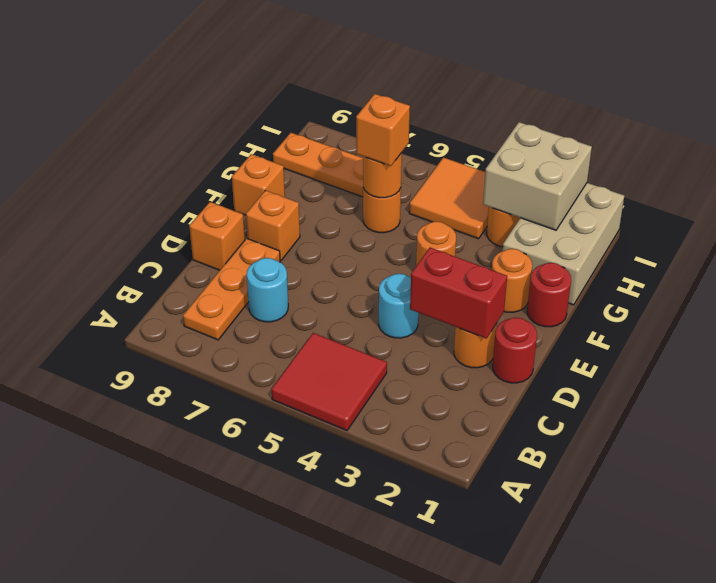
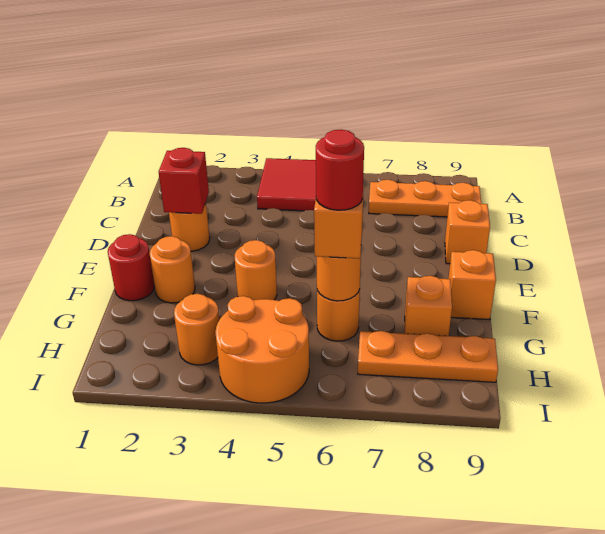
orange 1x3 plate [183,238,280,340] -> orange 1x3 plate turned to [369,180,481,217]
cyan 1x1 round brick [247,258,288,322] -> none
red 1x1 round brick [493,317,537,383] -> red 1x1 round brick moved to [316,130,364,210]
red 1x2 brick [410,248,507,339] -> red 1x1 brick [158,148,209,214]
cyan 1x1 round brick [379,274,418,338] -> none
orange 1x1 brick [246,190,300,261] -> orange 1x1 brick moved to [405,276,452,336]
tan 2x3 brick [503,183,624,305] -> none
tan 2x2 brick [483,122,592,230] -> none
orange 2x2 tile [409,157,489,239] -> orange 2x2 round brick [215,296,309,403]

